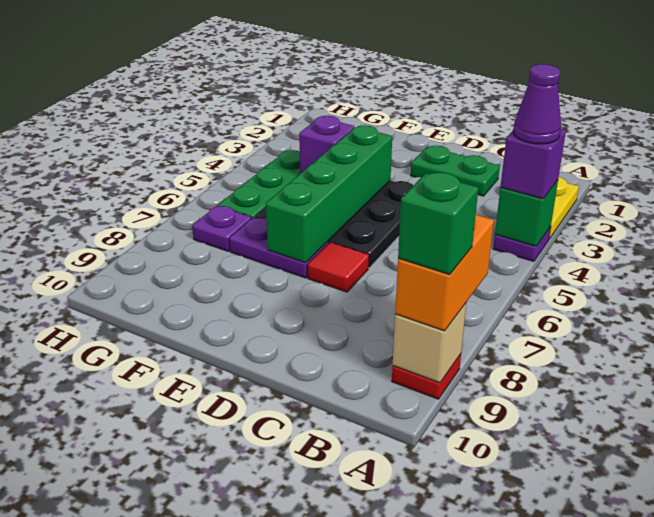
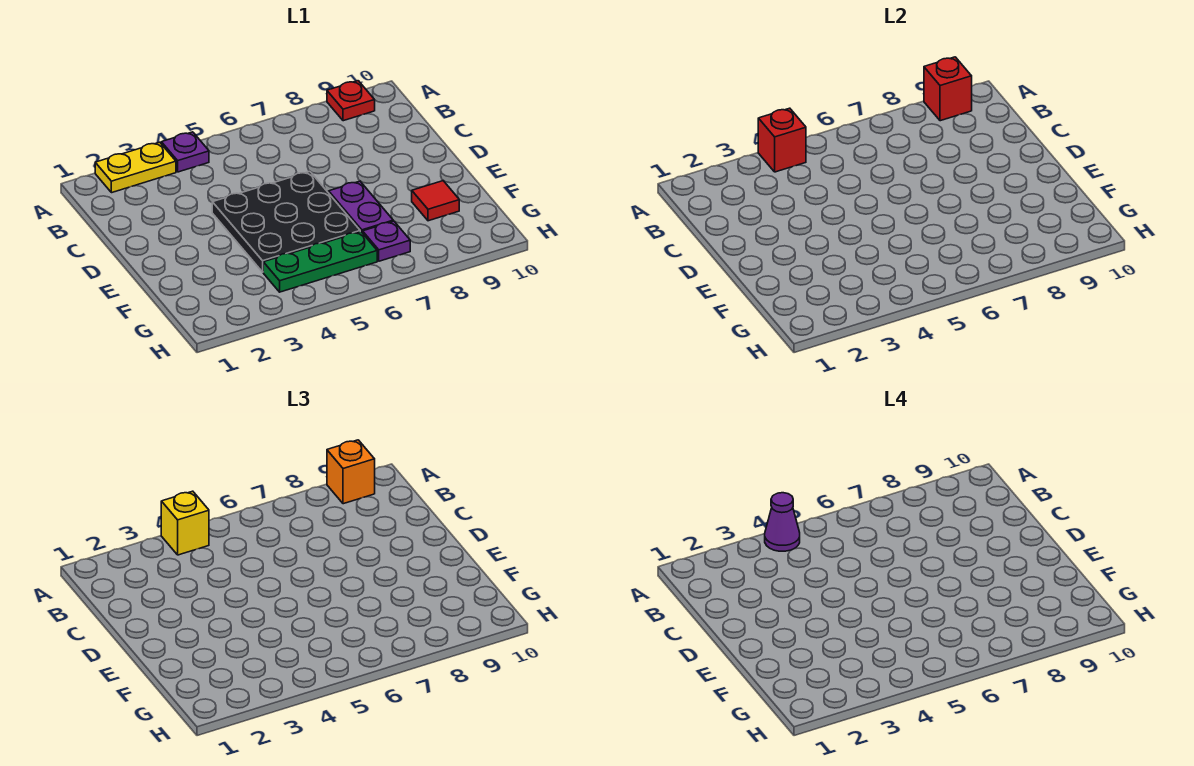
green 1x1 brick [495,180,558,246] -> red 1x1 brick [758,108,806,172]
purple 1x1 brick [501,129,566,199] -> yellow 1x1 brick [161,491,209,555]
orange 1x2 brick [395,215,494,331] -> orange 1x1 brick [327,440,375,504]
tan 1x1 brick [393,303,466,383] -> red 1x1 brick [924,57,972,121]
green 1x1 brick [398,172,478,275] -> none
green 1x2 plate [411,146,500,196] -> none
red 1x1 tile [308,242,369,292] -> red 1x1 tile moved to [412,181,459,221]
green 1x4 brick [266,125,392,263] -> none
purple 1x1 brick [299,116,355,174] -> none

